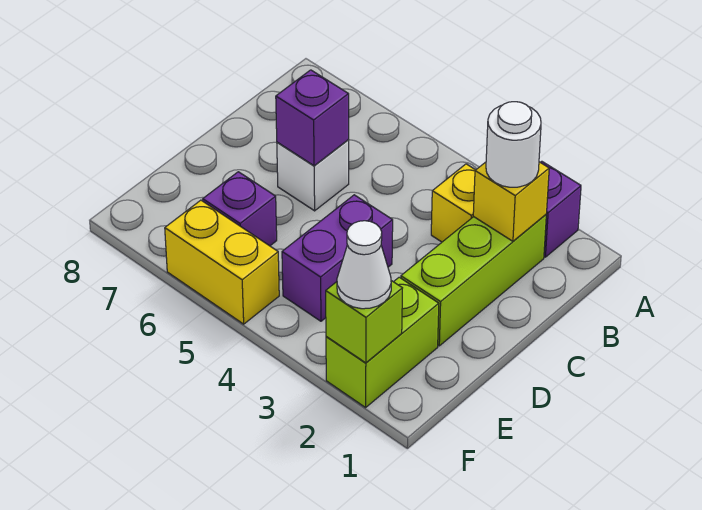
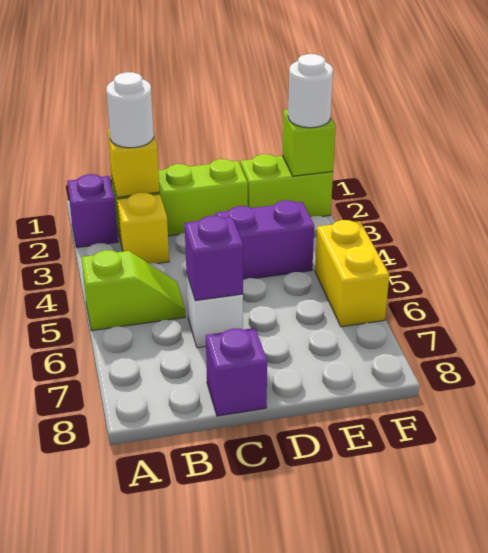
none -> lime 1x2 slope [81,250,185,331]
purple 1x1 brick [203,172,277,246] -> purple 1x1 brick moved to [206,328,267,416]
white 1x1 cone [337,221,391,309] -> white 1x1 round brick [288,54,333,128]

